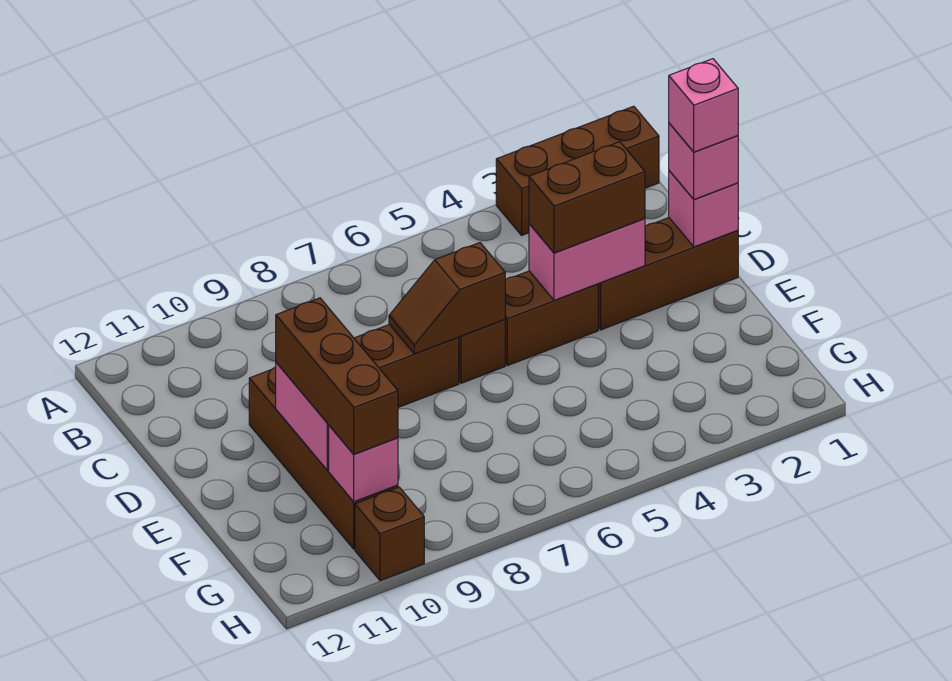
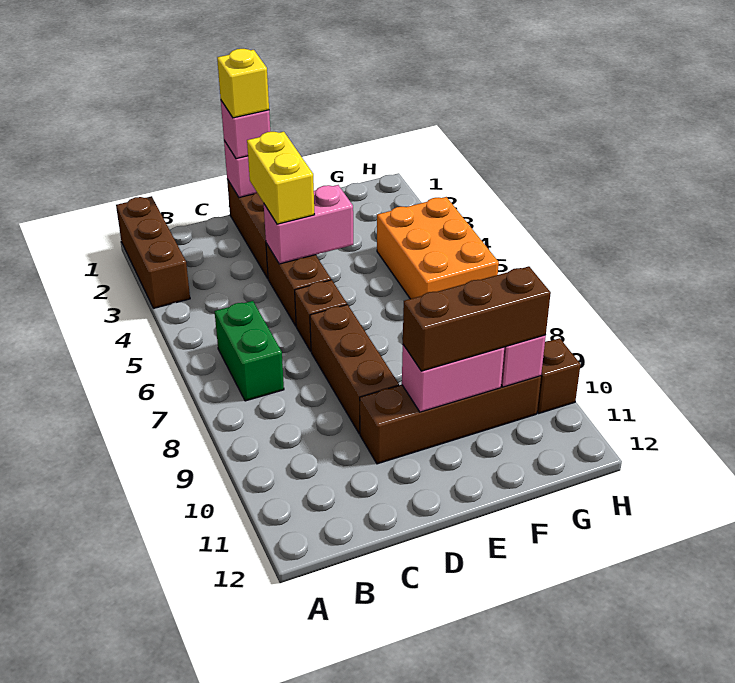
none -> green 1x2 brick [215,301,284,401]
pink 1x1 brick [669,59,738,152] -> yellow 1x1 brick [217,49,269,118]
pink 1x2 brick [529,219,645,300] -> pink 1x2 brick turned to [264,185,353,264]
brown 1x2 brick [529,142,645,253] -> yellow 1x2 brick [247,132,315,224]
brown 1x2 slope [389,243,505,354] -> none
none -> orange 2x3 brick [377,197,499,299]

